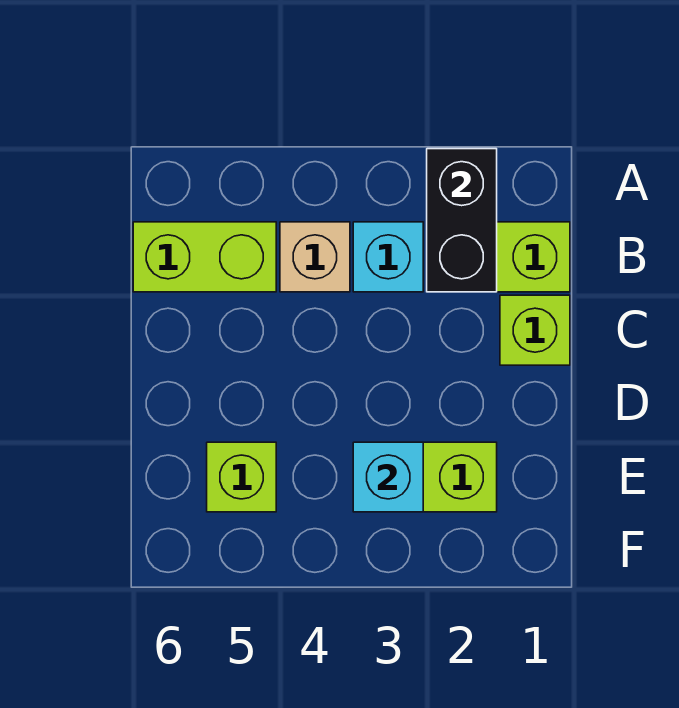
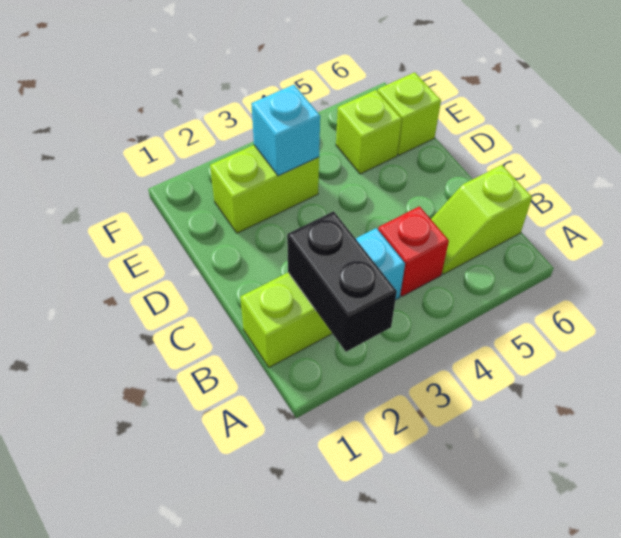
tan 1x1 brick [280,222,350,292] -> red 1x1 brick [378,206,449,296]
lime 1x2 brick [133,222,276,292] -> lime 1x2 slope [431,165,532,274]
lime 1x1 brick [500,295,570,365] -> lime 1x1 brick moved to [378,72,441,155]

